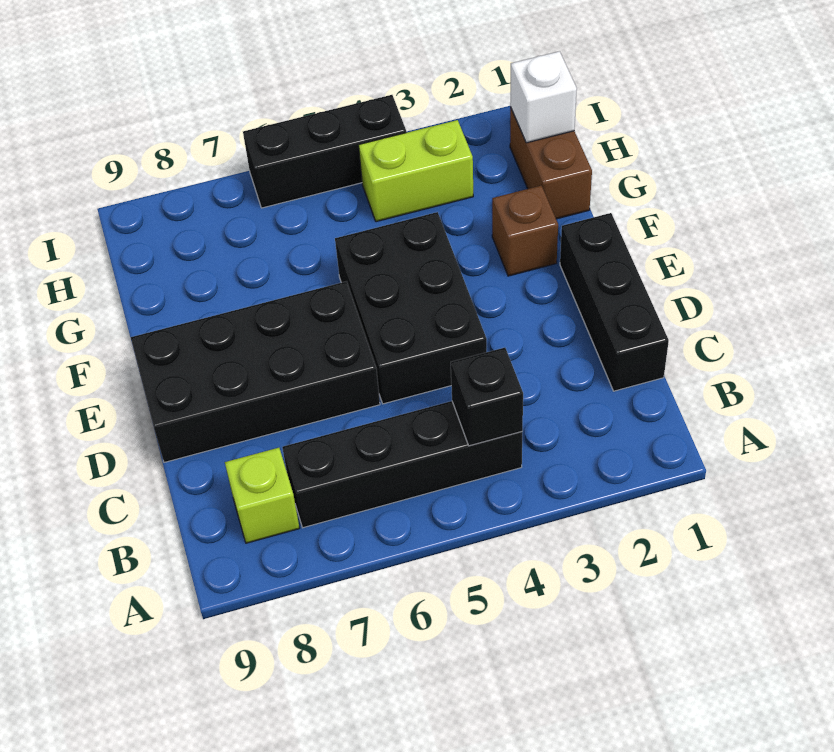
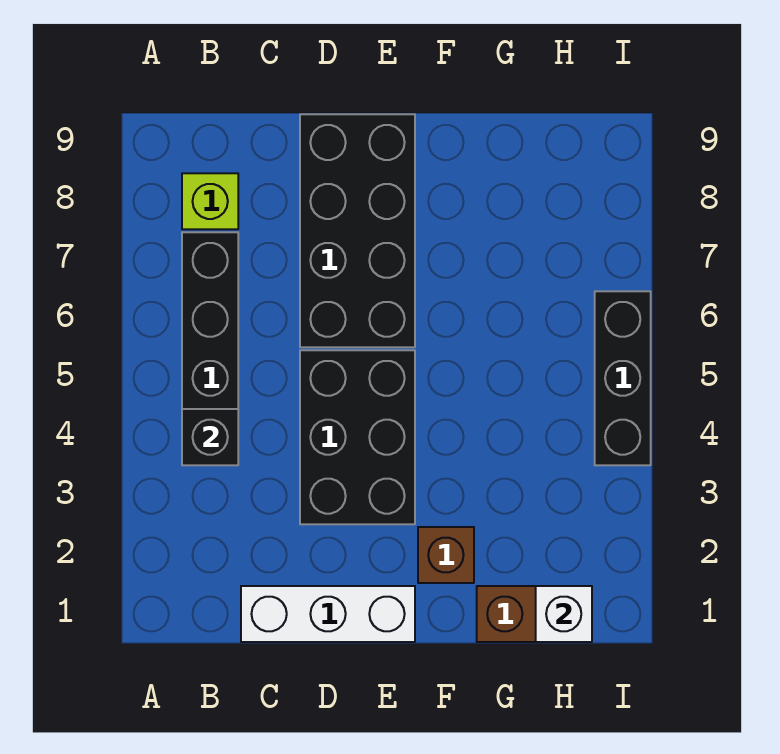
black 1x3 brick [560,213,669,391] -> white 1x3 brick [241,586,415,642]
black 2x3 brick [335,212,487,404] -> black 2x3 brick turned to [300,350,415,524]
lime 1x2 brick [359,120,473,222] -> none

